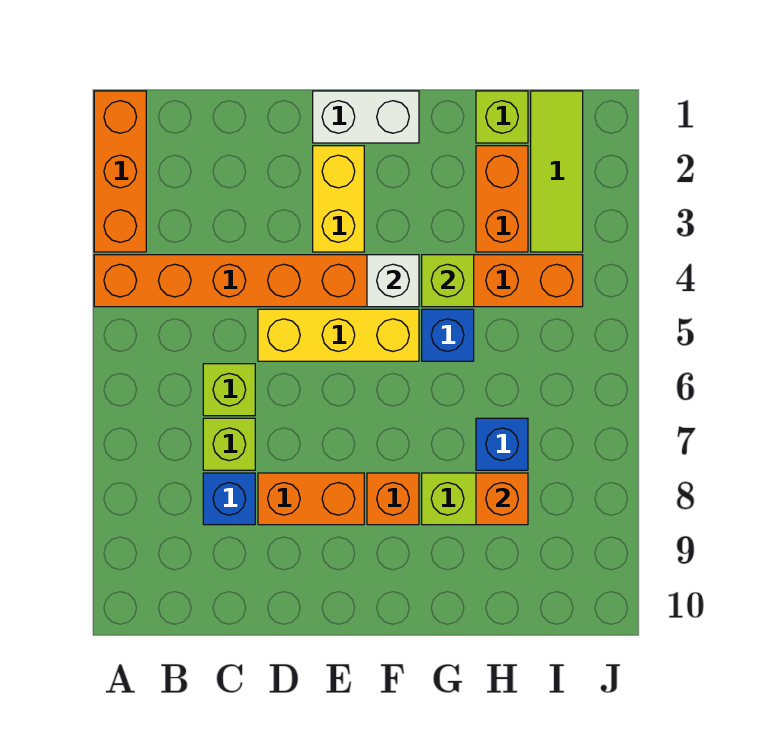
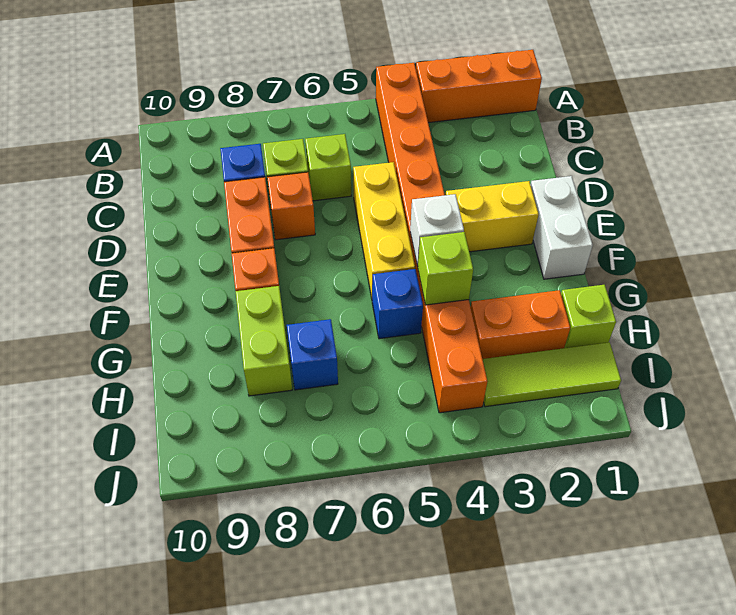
orange 1x1 brick [476,473,528,525] -> orange 1x1 brick moved to [267,172,315,240]

